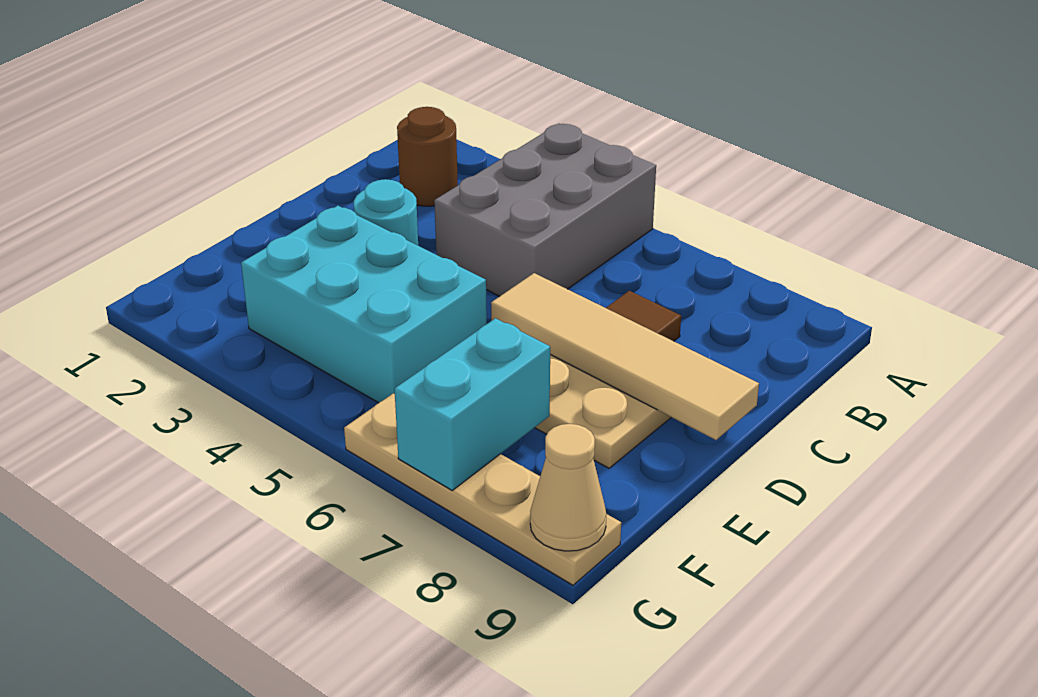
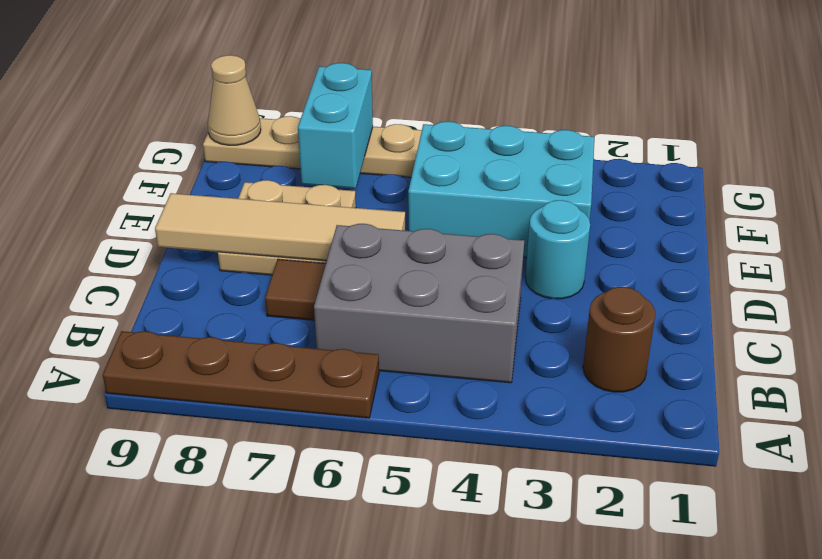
grey 2x3 brick [434,124,656,296] -> grey 2x3 brick turned to [314,224,524,383]
none -> brown 1x4 plate [103,331,379,418]

